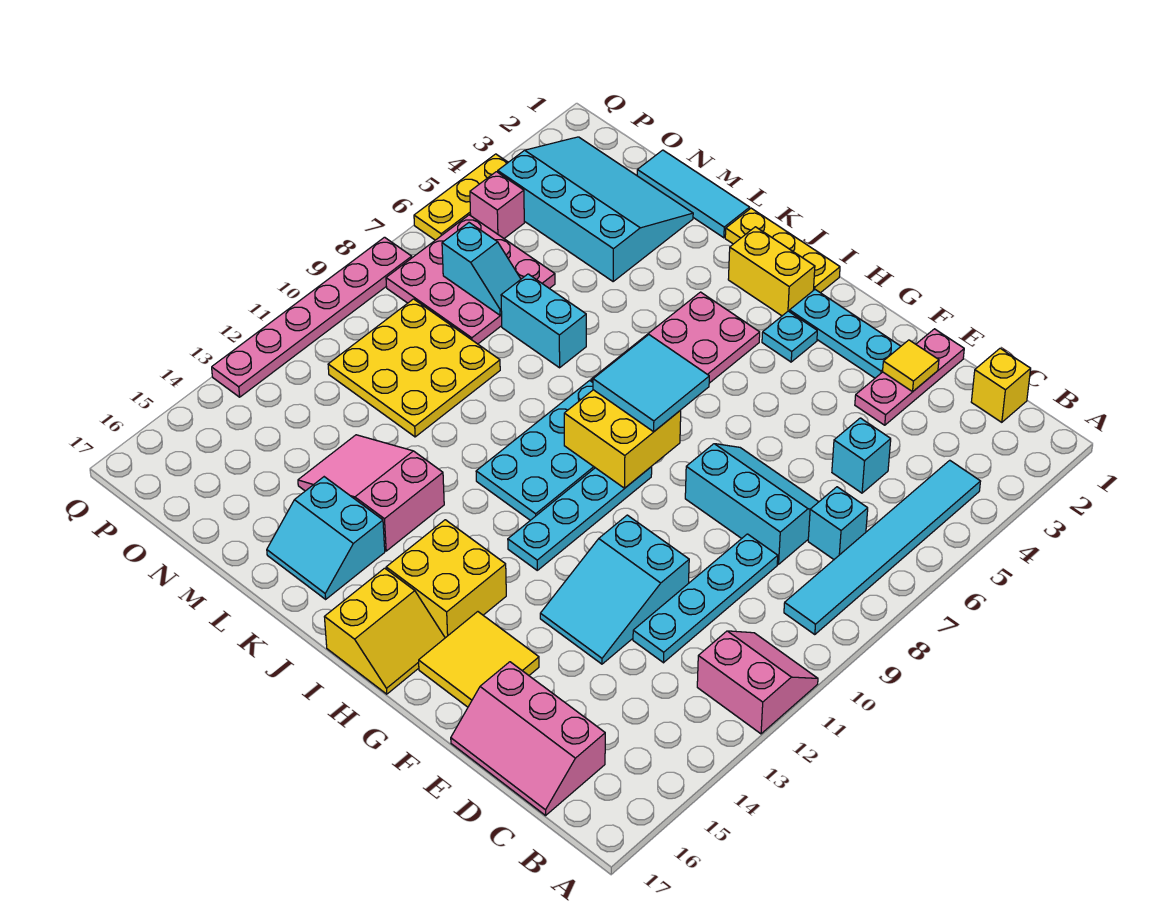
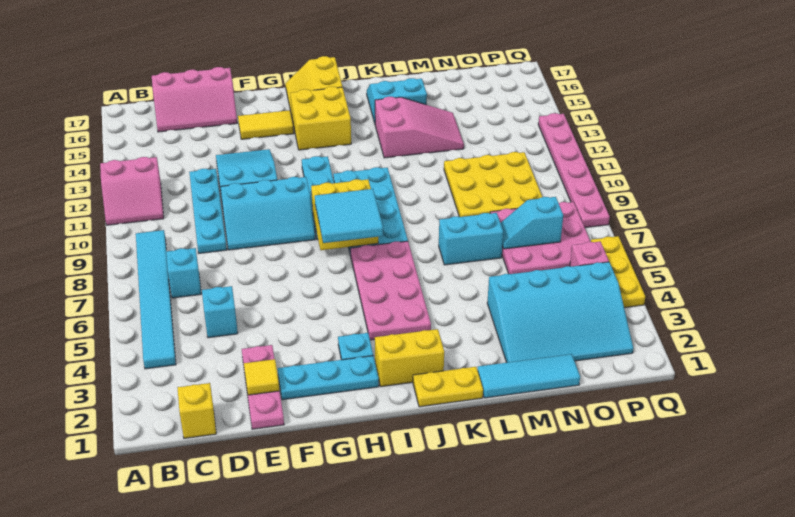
pink 2x3 slope [451,662,605,815] -> pink 2x3 slope turned to [152,67,237,132]
cyan 2x3 slope [685,444,818,564] -> cyan 2x3 slope moved to [220,177,315,250]
yellow 2x2 tile [419,612,539,707] -> yellow 1x2 tile [238,110,294,139]
yellow 1x3 plate [725,208,840,293] -> yellow 1x2 plate [413,367,483,407]

